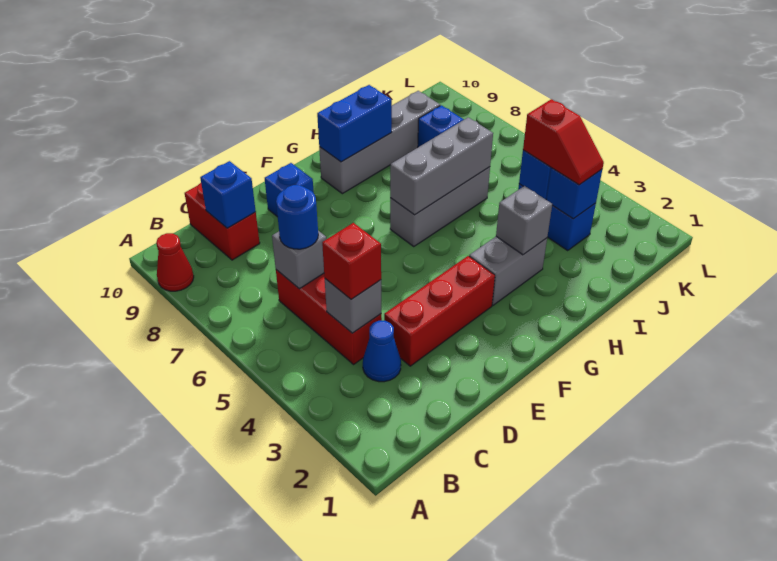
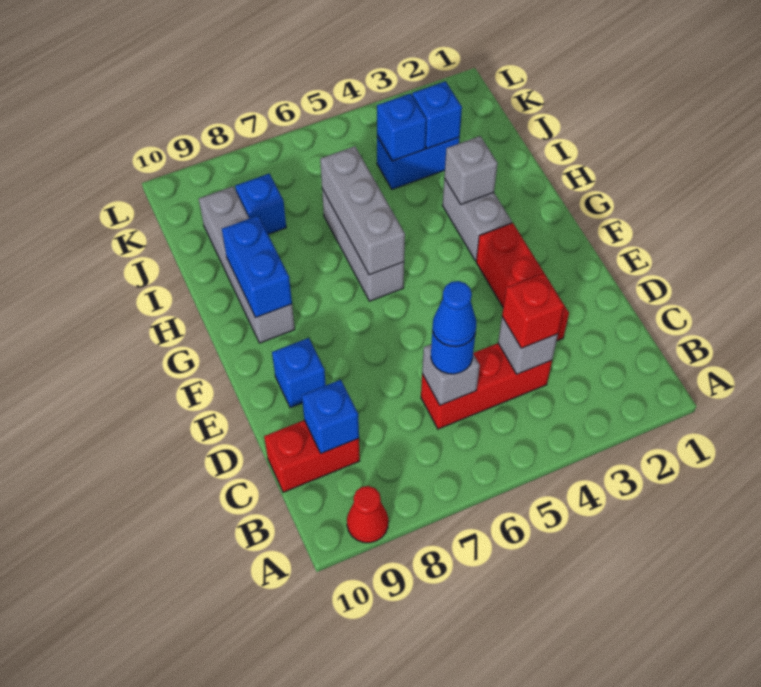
blue 1x1 cone [363,321,401,382] -> blue 1x1 cone moved to [433,281,476,347]
red 1x2 slope [523,99,604,185] -> none

